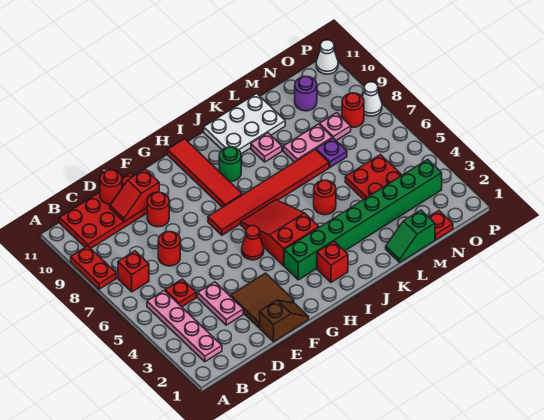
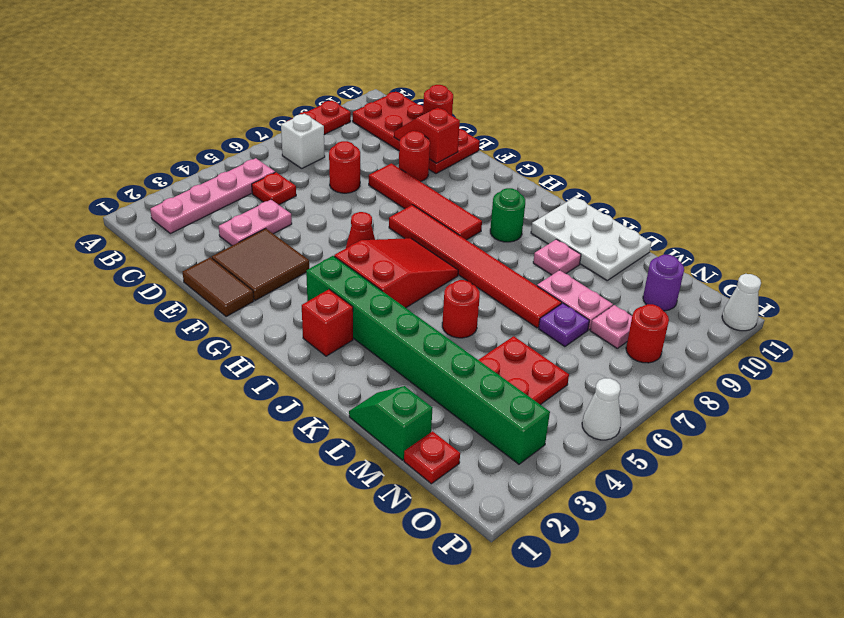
red 1x1 brick [118,251,149,292] -> white 1x1 brick [281,114,325,168]
brown 1x2 slope [260,300,309,342] -> brown 1x2 tile [183,257,254,317]
red 1x4 tile [168,139,242,207] -> red 1x4 tile turned to [369,163,482,240]
white 1x1 cone [362,82,382,116] -> white 1x1 cone moved to [582,378,621,440]

